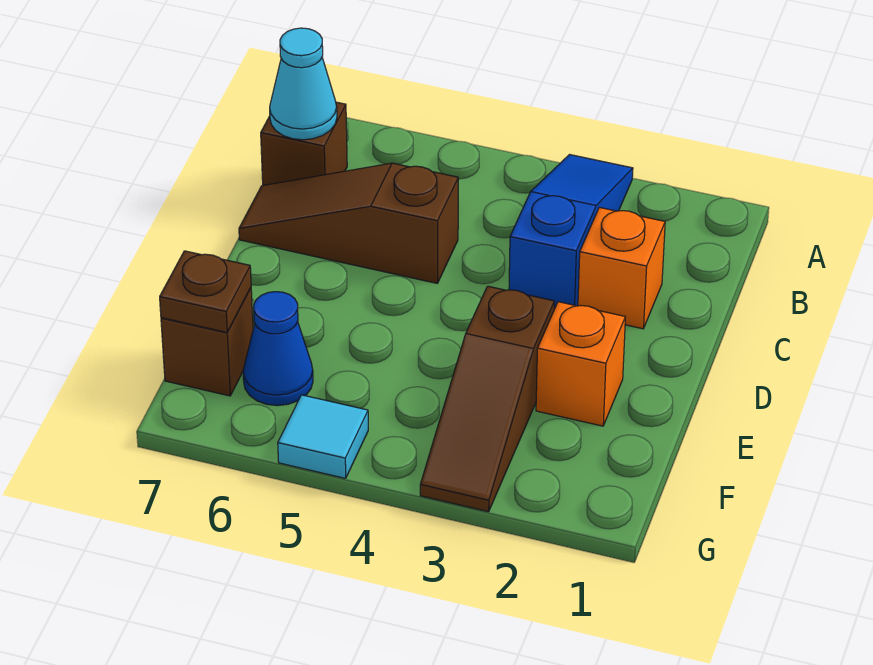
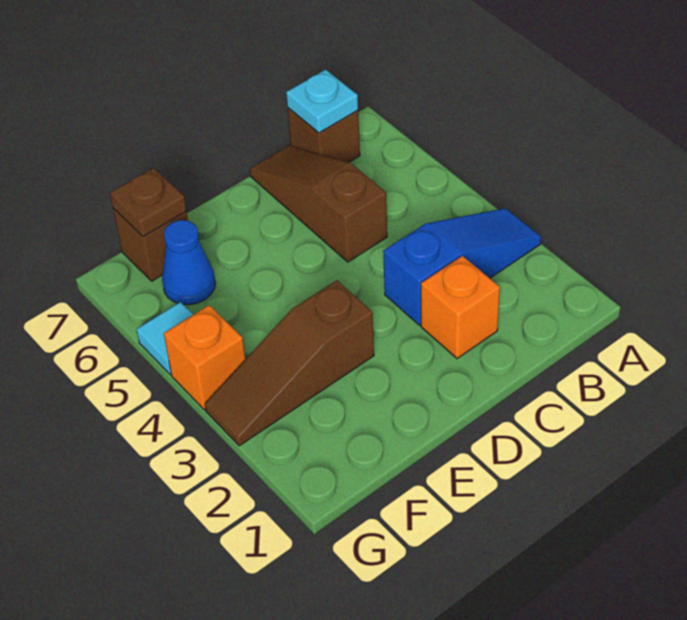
cyan 1x1 cone [270,28,337,140] -> cyan 1x1 plate [286,70,358,133]
orange 1x1 brick [536,302,625,426] -> orange 1x1 brick moved to [164,305,245,410]

